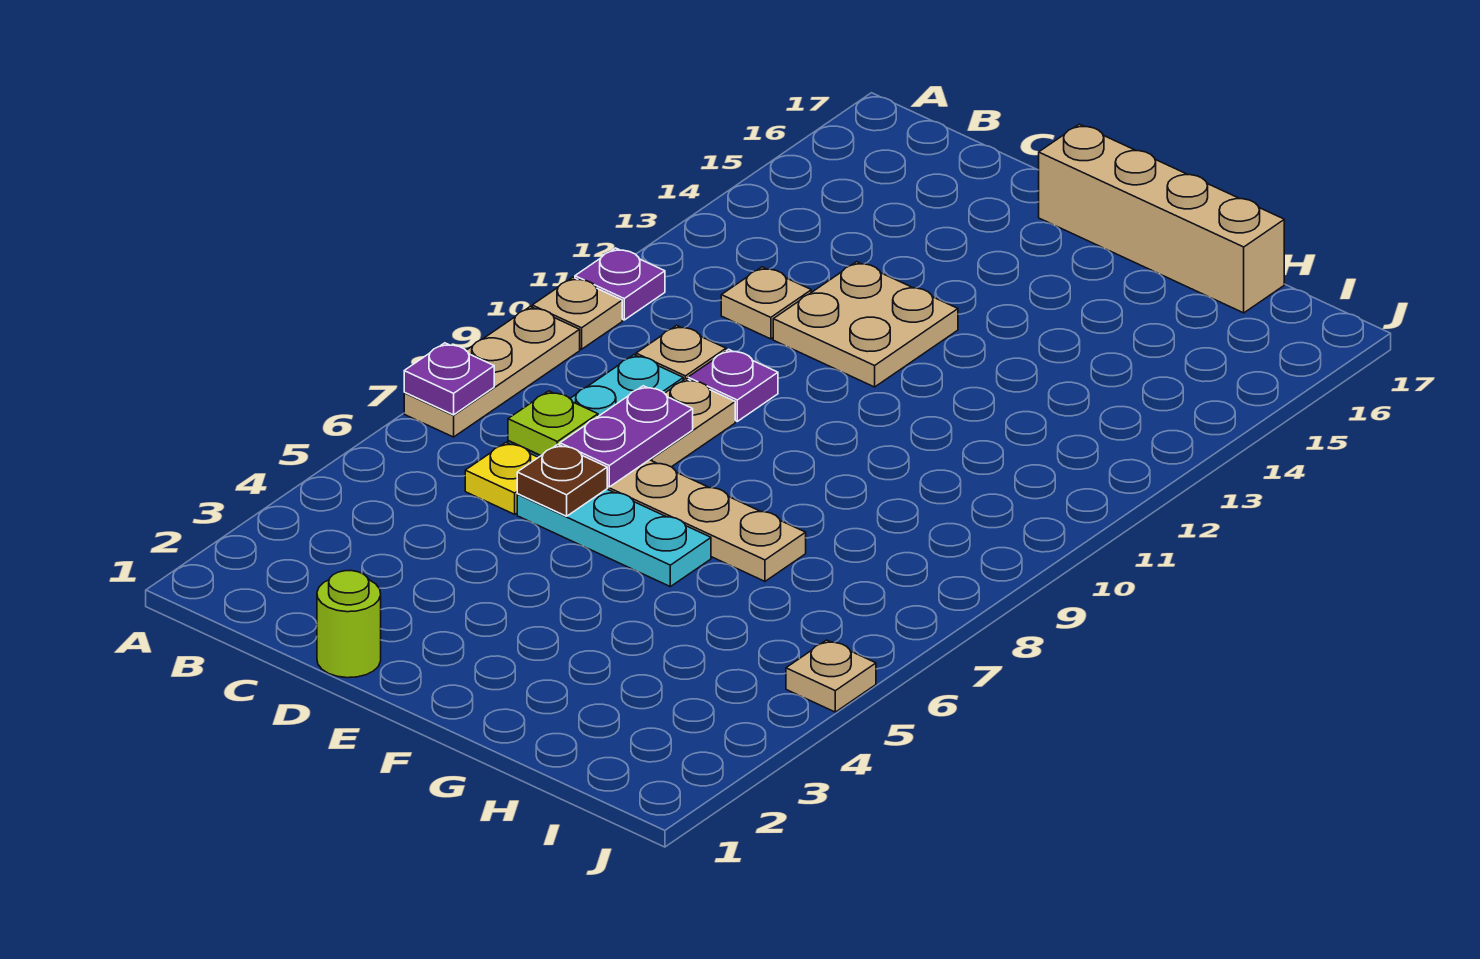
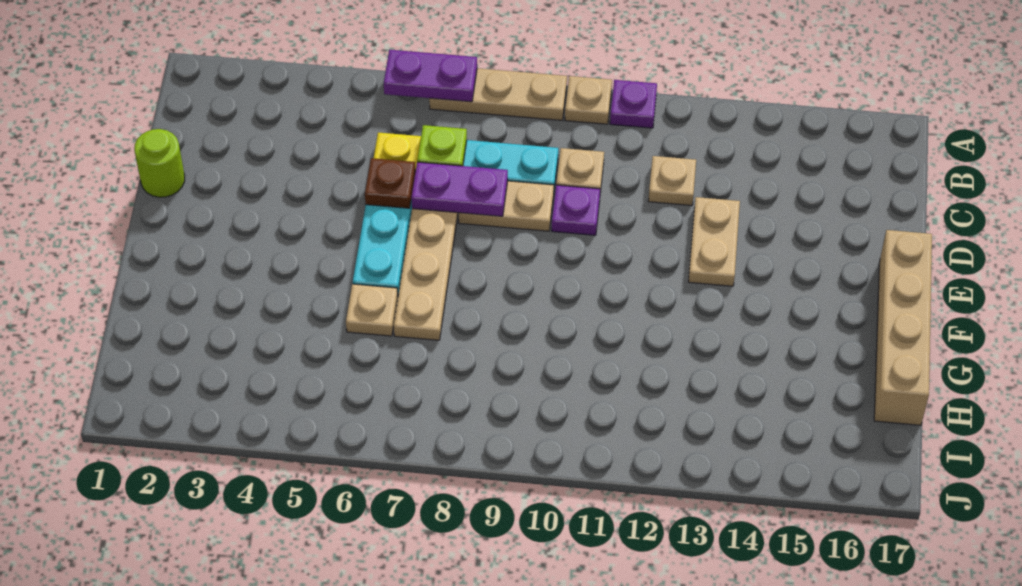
purple 1x1 plate [404,343,494,415] -> purple 1x2 plate [384,50,477,102]
tan 2x2 plate [773,262,958,387] -> tan 1x2 plate [688,197,740,286]
tan 1x1 plate [786,640,876,712] -> tan 1x1 plate moved to [346,284,398,336]

